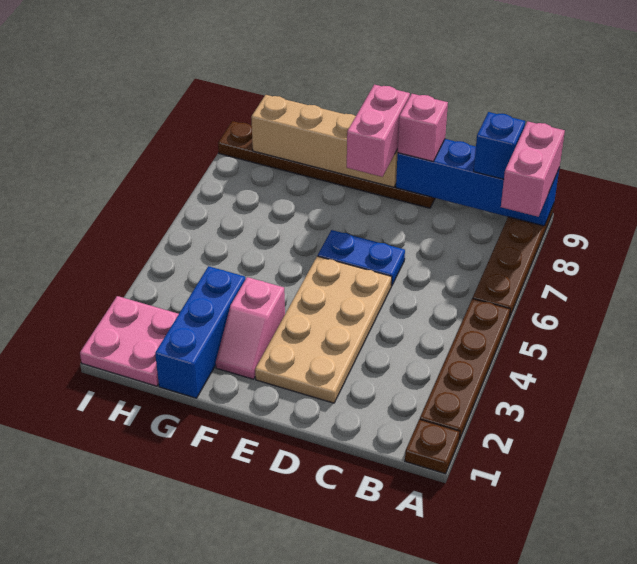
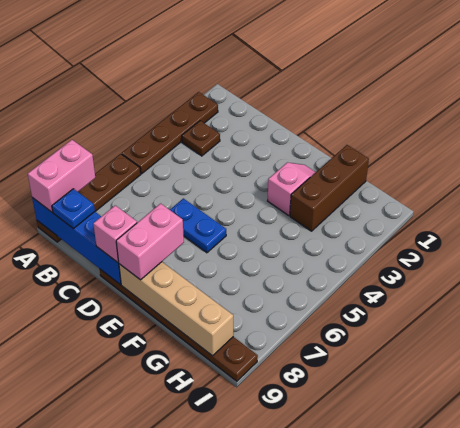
brown 1x1 plate [405,419,460,474] -> brown 1x1 plate moved to [182,121,220,156]
blue 1x1 brick [474,112,525,179] -> blue 1x1 plate [52,189,95,229]
tan 2x4 plate [255,256,392,403] -> none
blue 1x3 brick [155,266,245,398] -> brown 1x3 brick [290,145,369,231]
pink 2x2 plate [80,296,179,386] -> none

